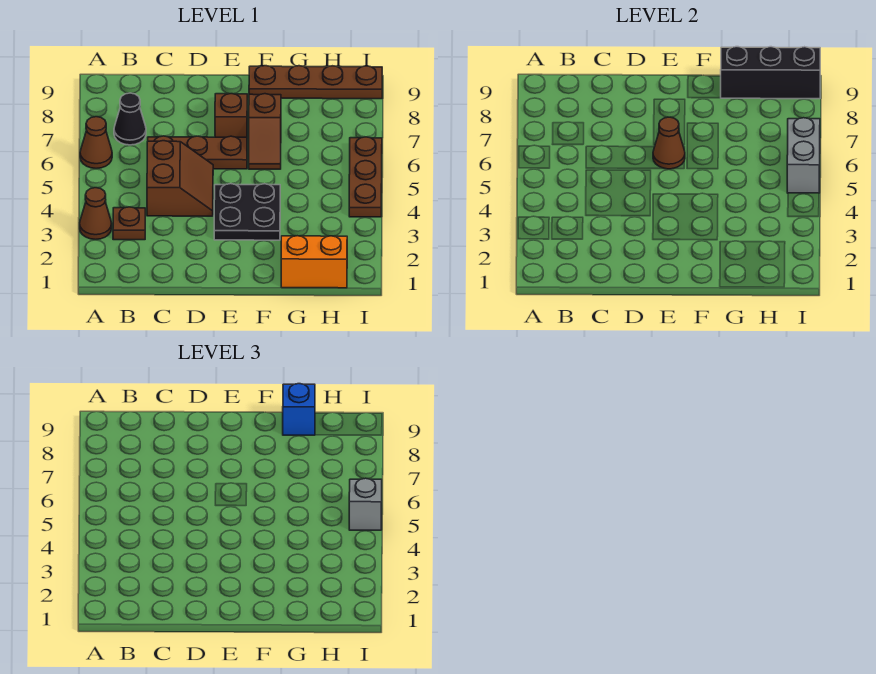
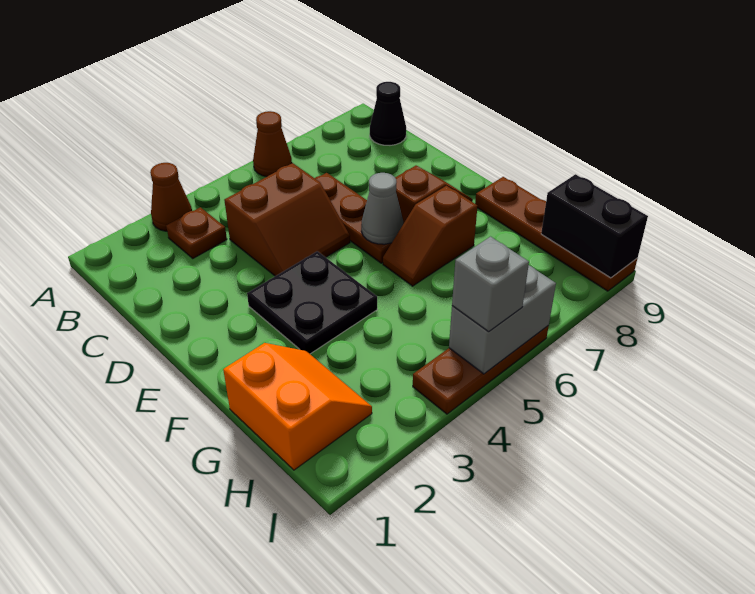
black 1x1 cone [114,93,146,145] -> black 1x1 cone moved to [370,82,406,145]
brown 1x1 cone [653,117,685,169] -> grey 1x1 cone [361,173,404,244]
black 1x3 brick [721,47,820,99] -> black 1x2 brick [541,174,648,278]
blue 1x1 brick [283,384,315,435] -> none

